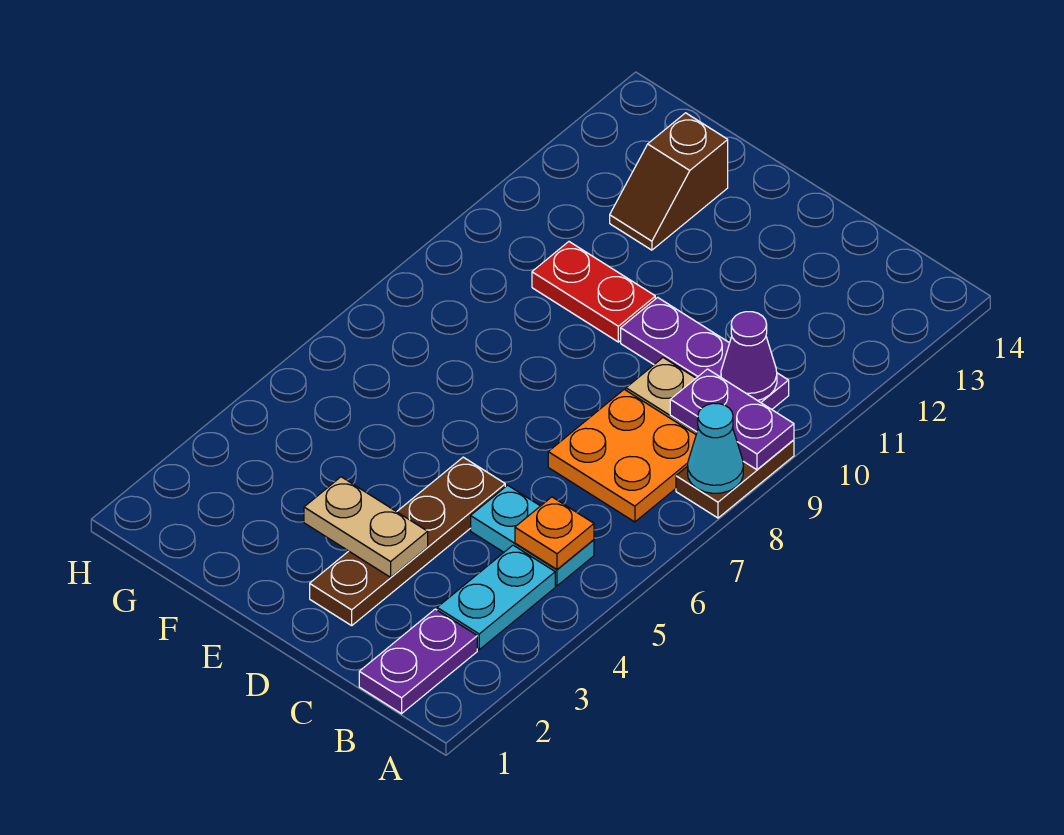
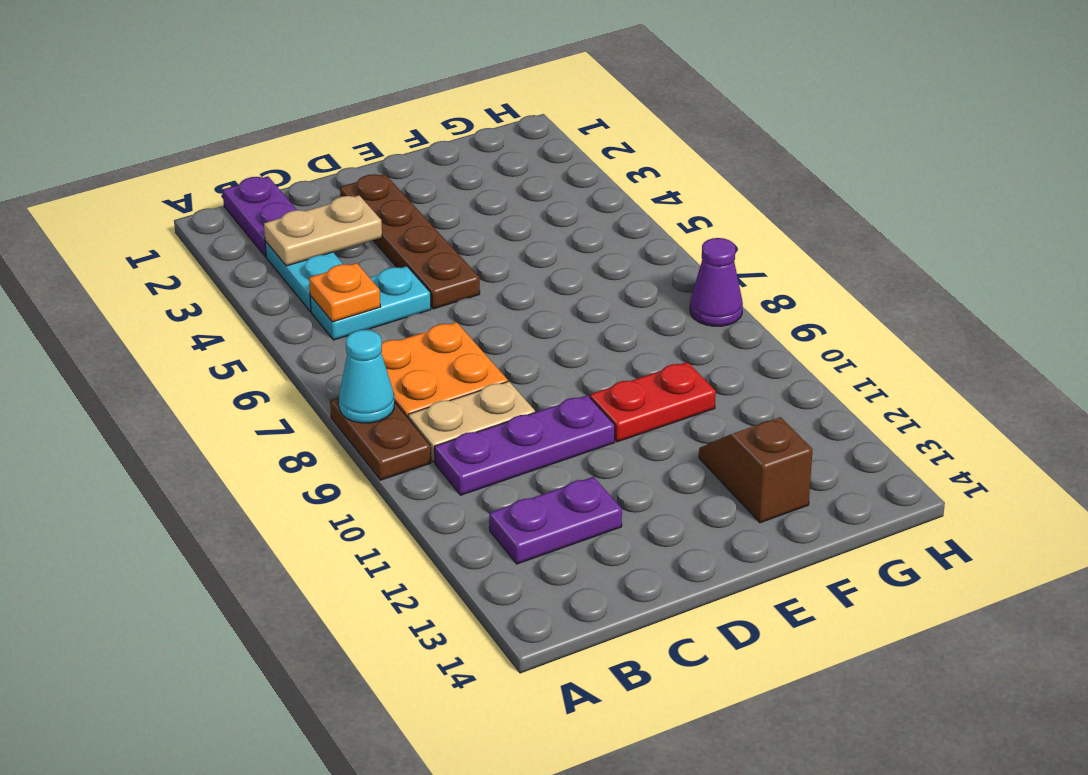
purple 1x2 plate [670,369,794,470] -> purple 1x2 plate moved to [489,477,622,564]
purple 1x1 cone [721,312,777,400] -> purple 1x1 cone moved to [690,238,743,326]
tan 1x2 plate [304,477,428,577] -> tan 1x2 plate moved to [264,195,382,266]

